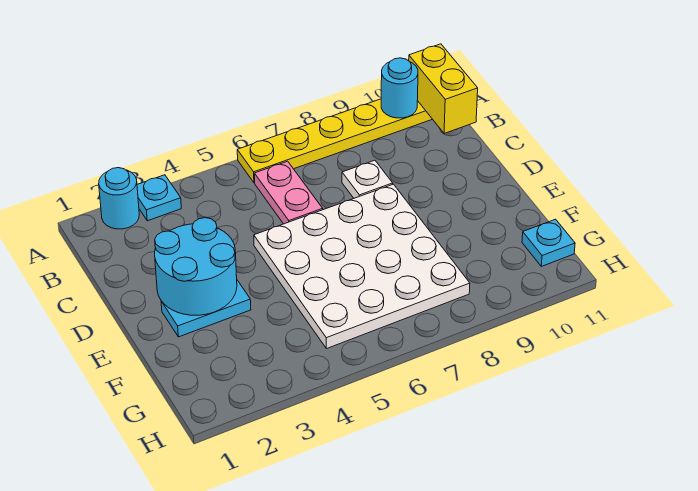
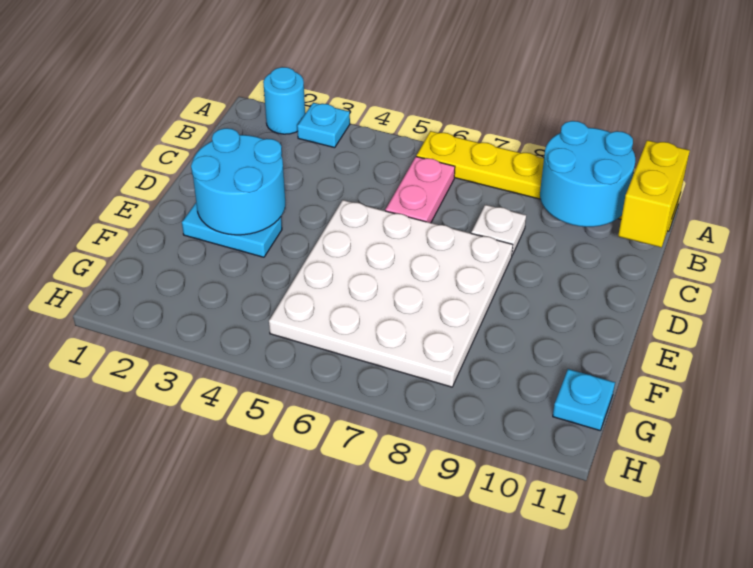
cyan 1x1 round brick [381,58,418,118] -> cyan 2x2 round brick [540,121,635,227]

